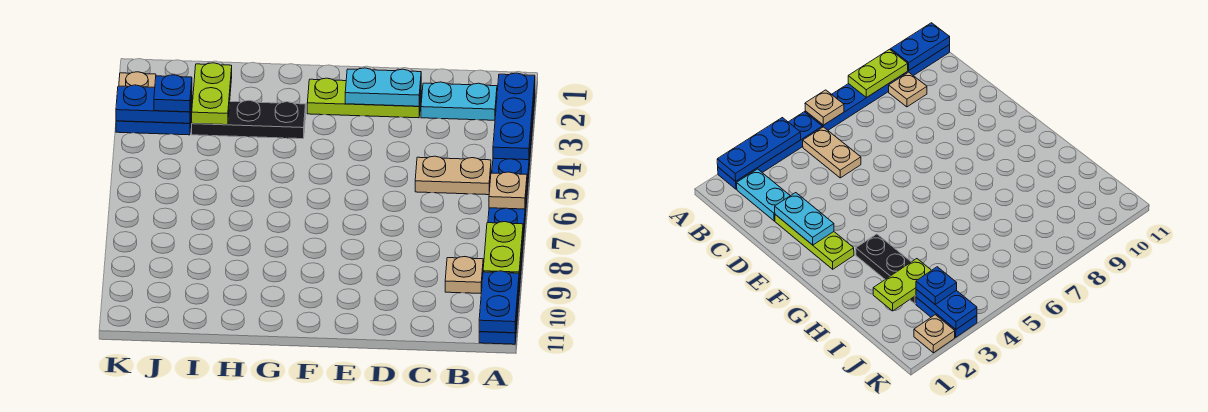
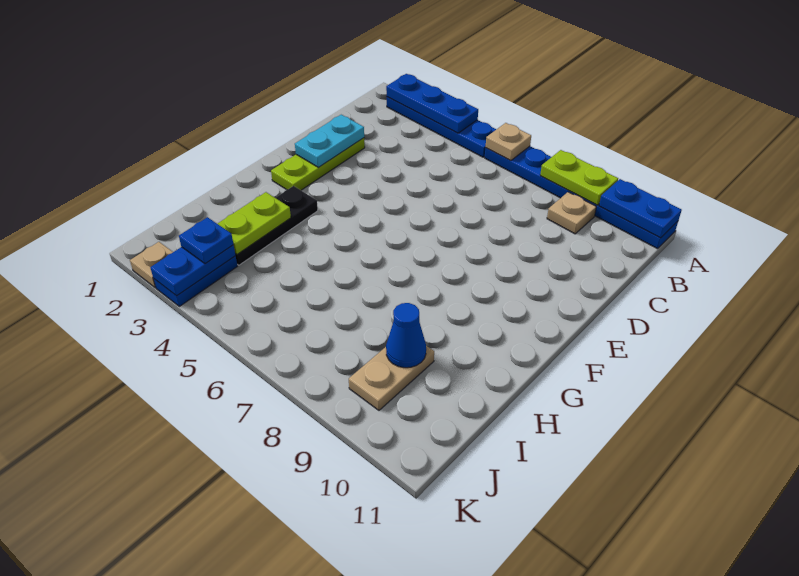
cyan 1x2 plate [421,82,497,120] -> none
tan 1x2 plate [415,156,491,195] -> tan 1x2 plate moved to [349,346,434,410]
lime 1x2 plate [192,63,232,125] -> lime 1x2 plate turned to [218,192,291,254]
none -> blue 1x1 cone [386,303,426,368]

